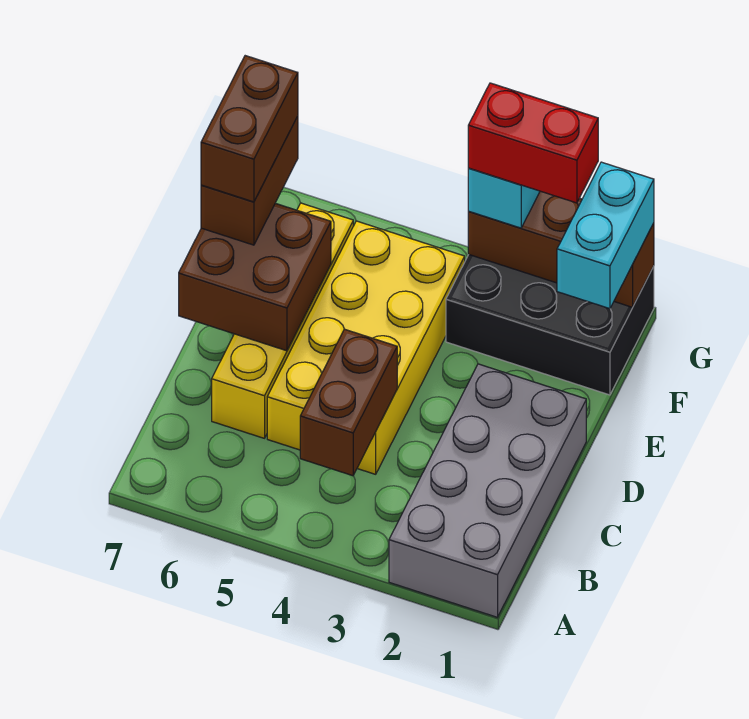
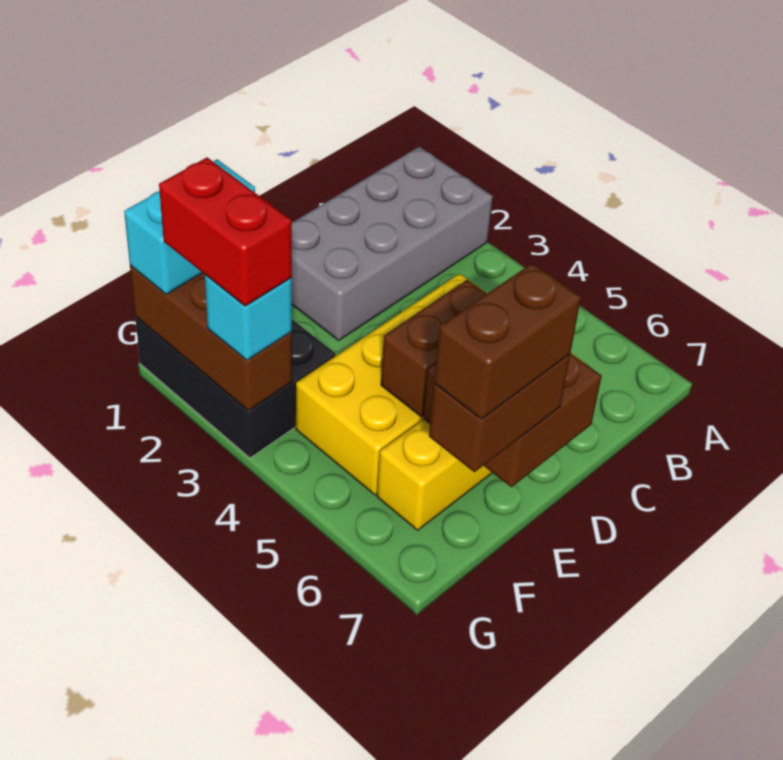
brown 1x2 brick [300,329,397,476] -> brown 1x2 brick moved to [381,280,487,417]

